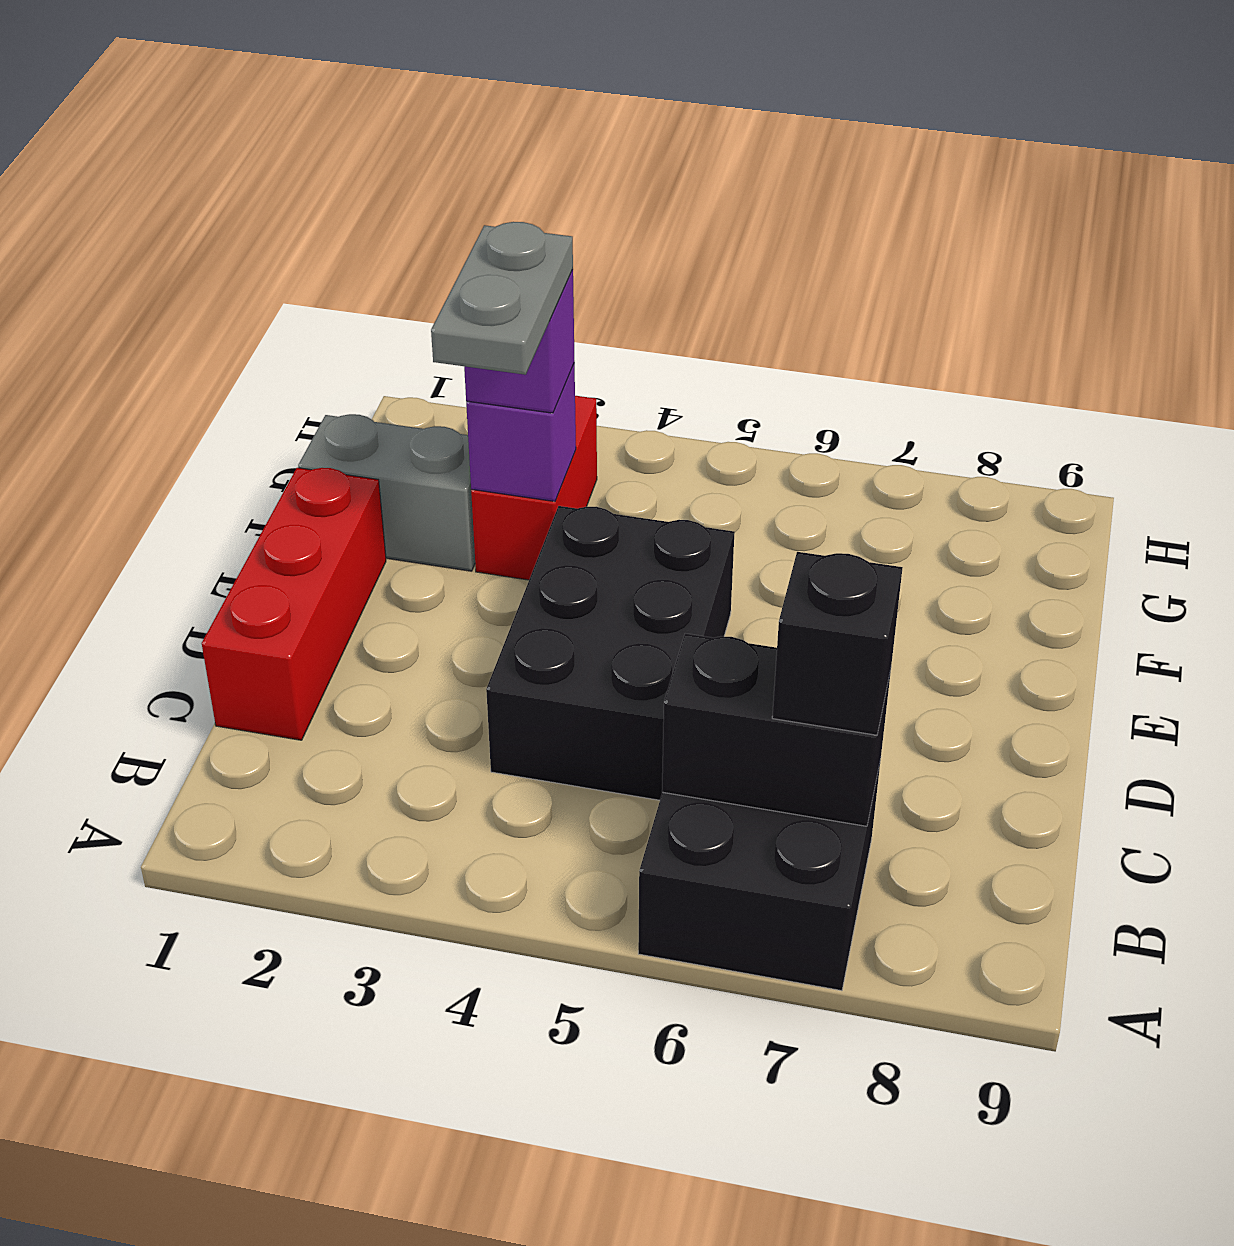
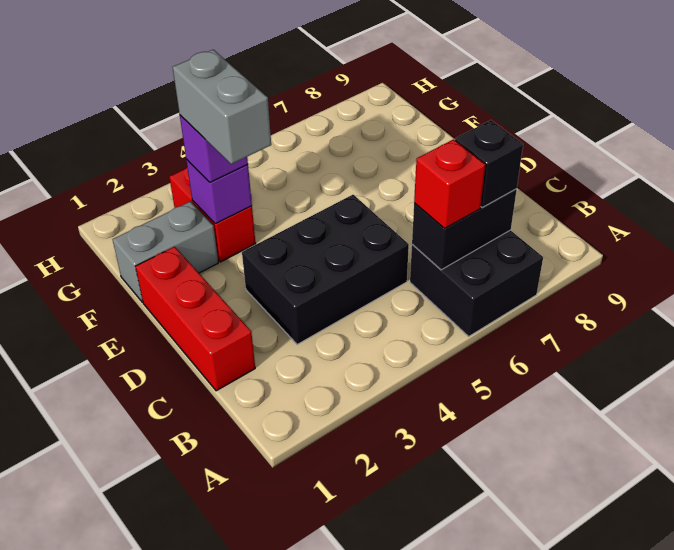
none -> red 1x1 brick [414,139,485,228]
black 2x3 brick [486,506,734,800] -> black 2x3 brick turned to [242,195,409,345]
grey 1x2 plate [431,222,573,375] -> grey 1x2 brick [173,50,271,164]

